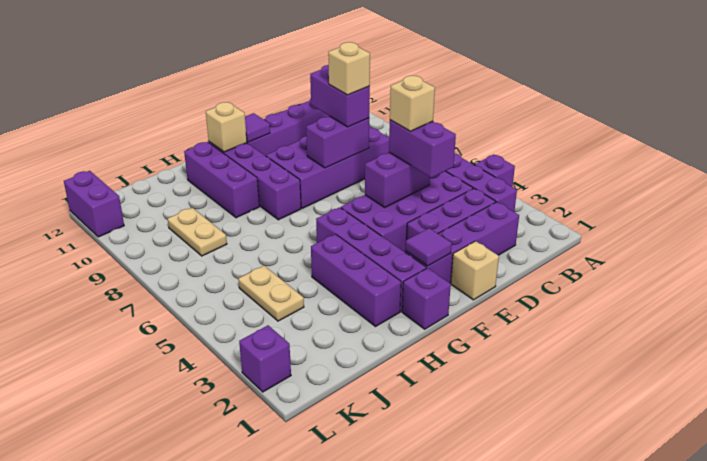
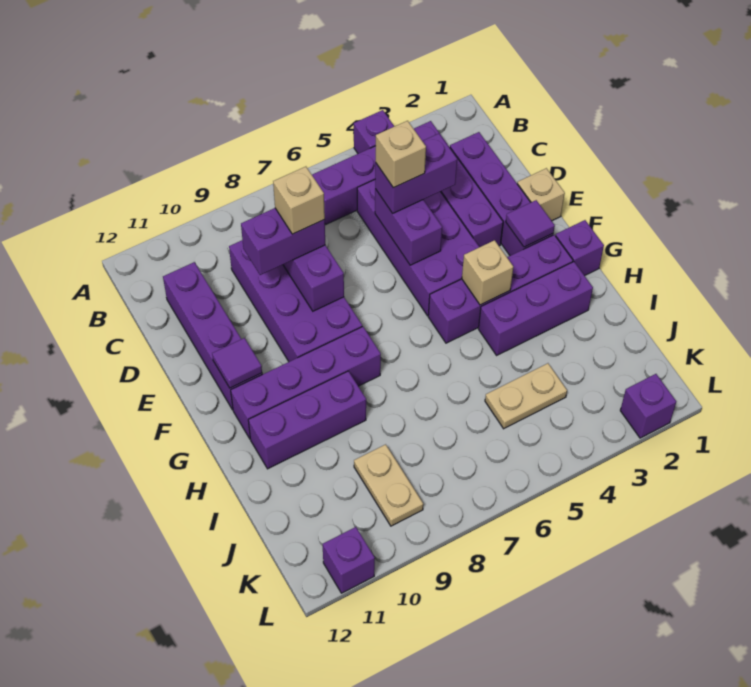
tan 1x1 brick [206,102,247,152] -> tan 1x1 brick moved to [462,240,513,305]
tan 1x2 plate [168,208,227,256] -> tan 1x2 plate turned to [354,444,423,526]
purple 1x2 brick [64,171,124,237] -> purple 1x1 brick [323,527,375,593]

